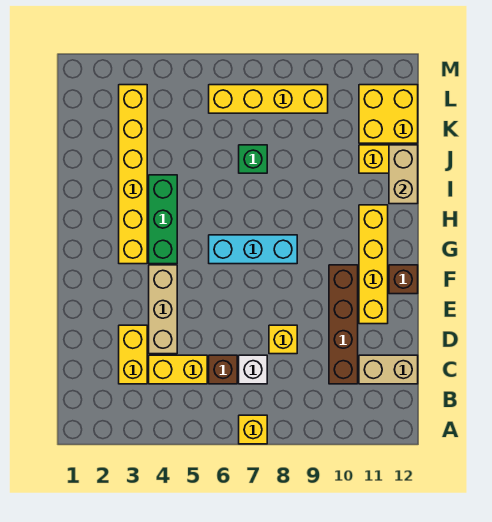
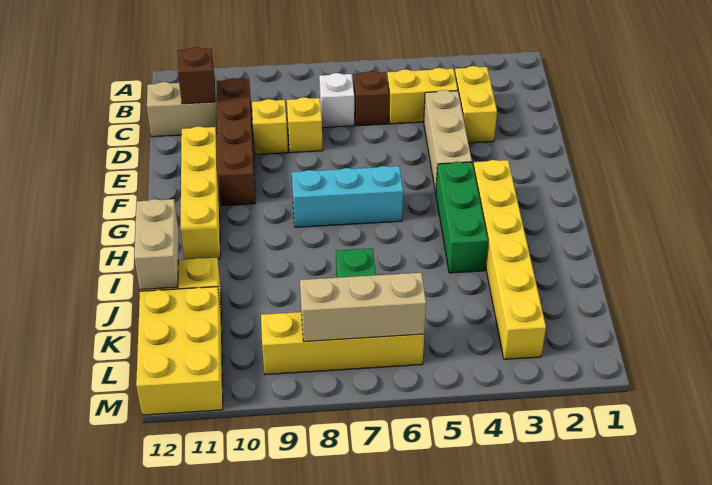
yellow 1x1 brick [239,415,267,444] -> yellow 1x1 brick moved to [252,99,288,154]
brown 1x1 brick [389,265,418,294] -> brown 1x1 brick moved to [178,47,215,104]
yellow 2x2 brick [359,85,418,143] -> yellow 2x3 brick [136,287,223,415]
none -> tan 1x3 brick [300,273,426,342]

